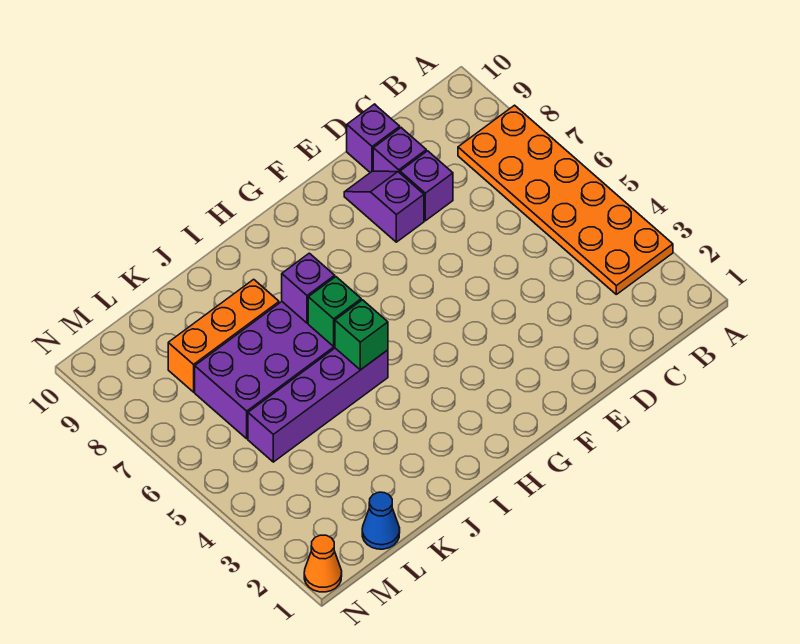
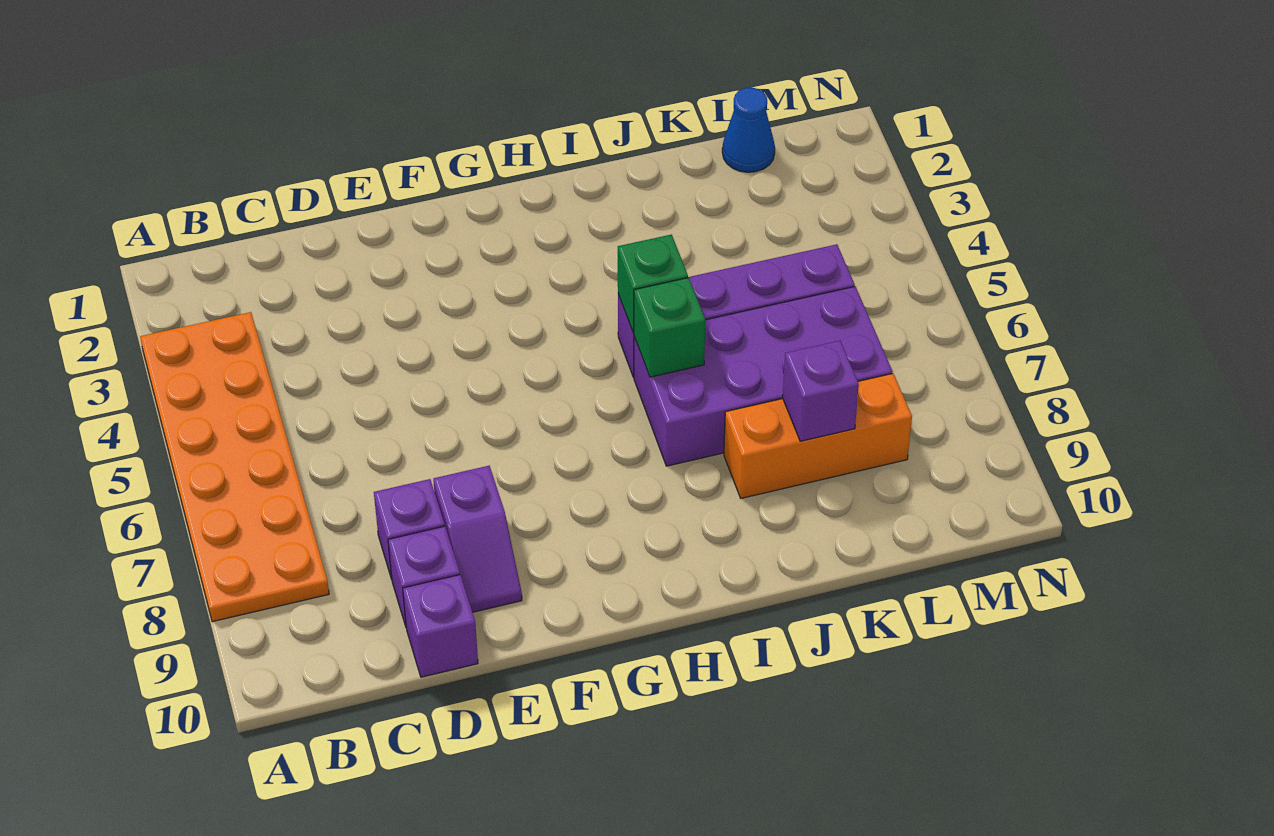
purple 1x1 brick [282,253,335,323] -> purple 1x1 brick moved to [783,341,859,441]
orange 1x1 cone [304,535,342,592] -> none

